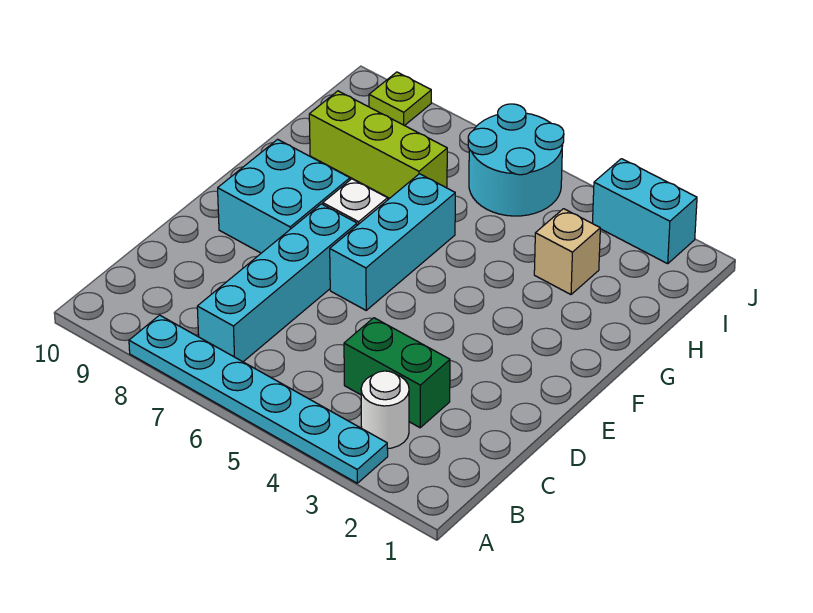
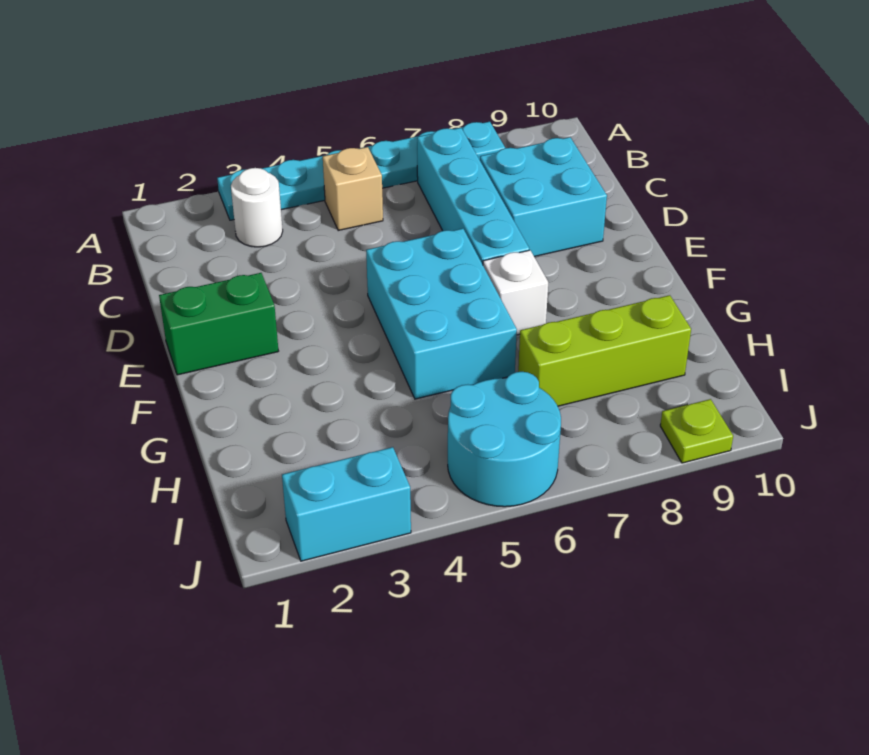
green 1x2 brick [344,318,450,428] -> green 1x2 brick moved to [159,273,278,375]
cyan 1x3 brick [330,174,455,310] -> cyan 2x3 brick [366,229,517,399]
cyan 2x2 brick [218,139,350,253] -> cyan 2x2 brick moved to [480,137,607,257]
tan 1x1 brick [534,209,600,295] -> tan 1x1 brick moved to [323,147,383,231]

